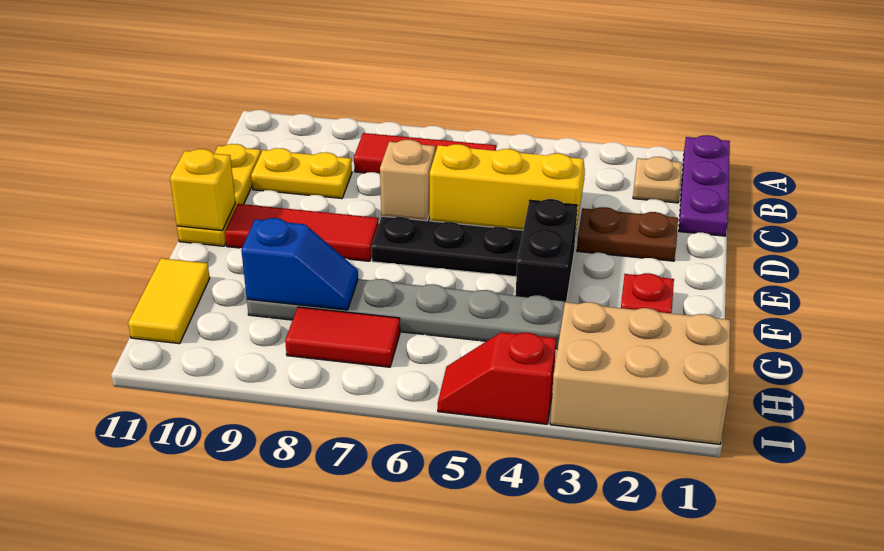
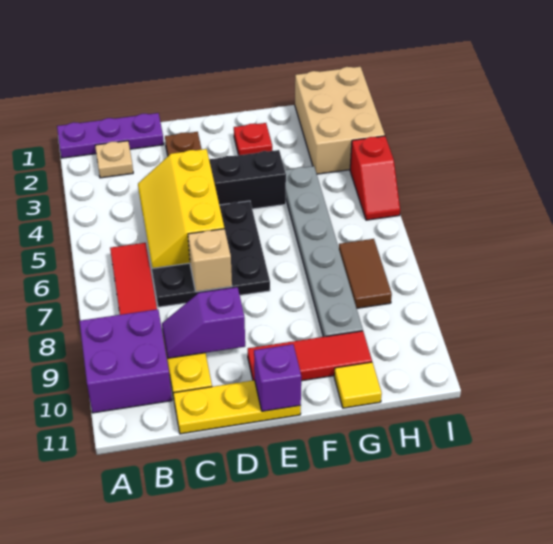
none -> purple 2x2 brick [79,309,172,413]
none -> purple 1x2 slope [162,287,245,358]
red 1x3 tile [225,204,379,261] -> red 1x3 tile turned to [248,331,372,381]
yellow 1x1 brick [170,149,235,231] -> purple 1x1 brick [254,344,301,411]
blue 1x2 slope [241,218,358,310] -> none
yellow 1x2 tile [128,258,210,344] -> yellow 1x1 tile [334,362,382,408]
red 1x2 tile [285,307,400,367] -> brown 1x2 tile [339,239,392,308]

